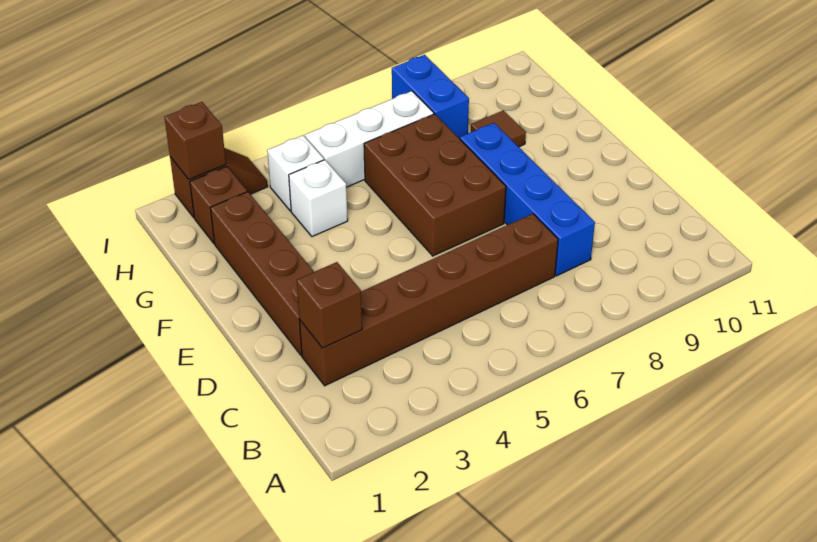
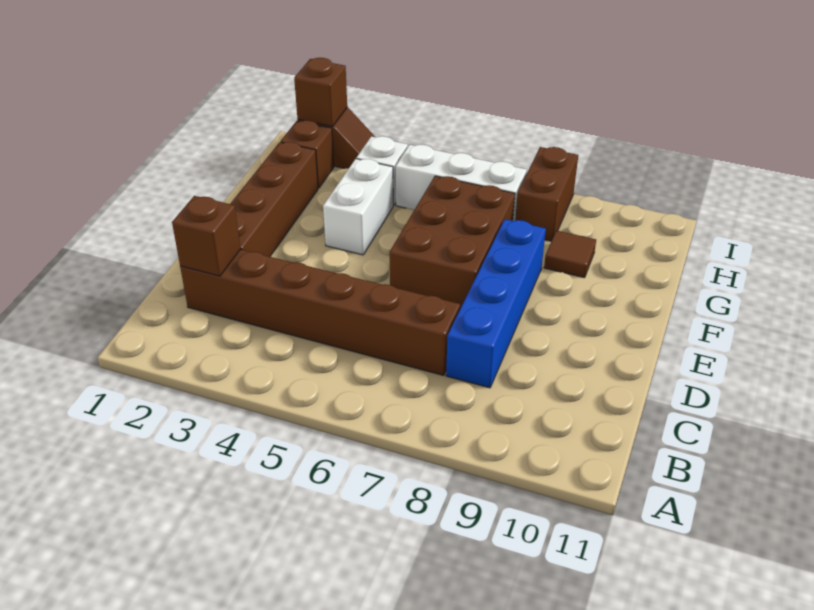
white 1x1 brick [289,160,348,237] -> white 1x2 brick [323,159,393,255]
blue 1x2 brick [392,55,469,139] -> brown 1x2 brick [515,147,578,241]

